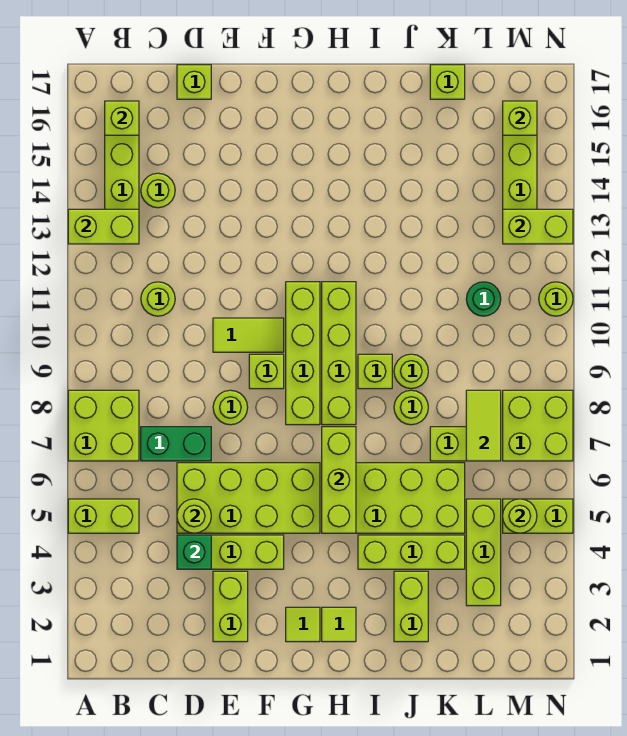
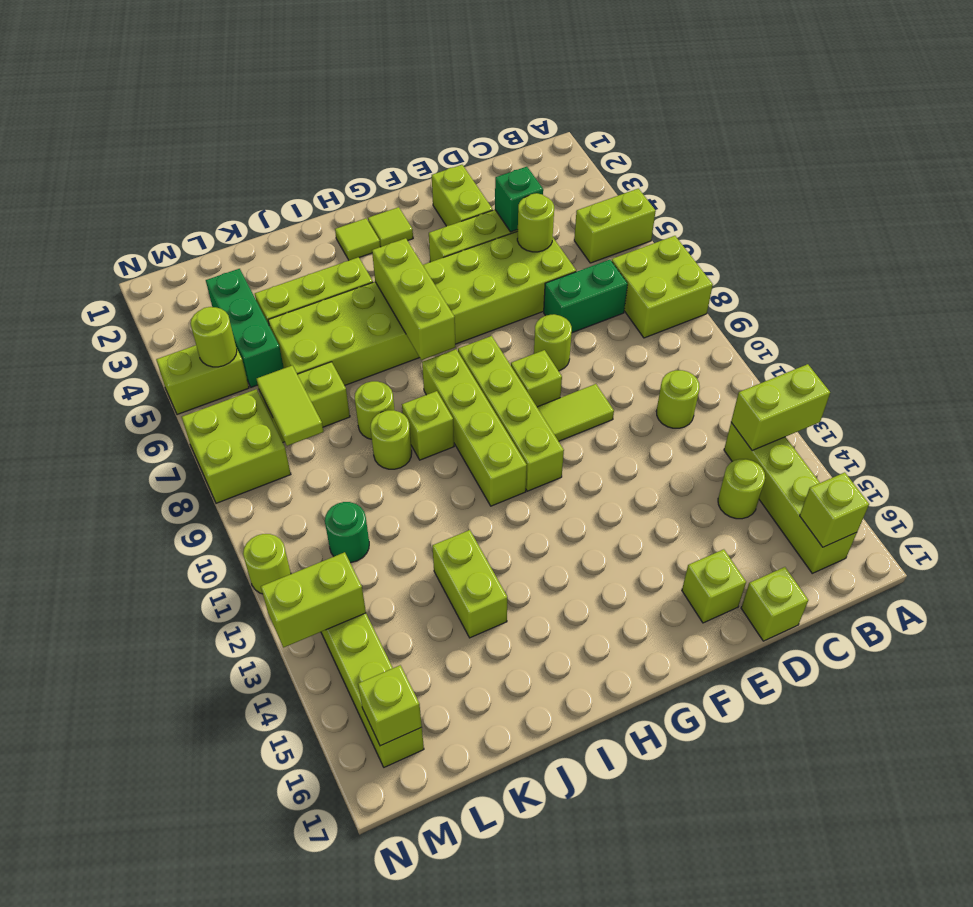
lime 1x2 brick [394,571,428,642] -> lime 1x2 brick moved to [432,530,507,638]
lime 1x1 brick [430,65,465,99] -> lime 1x1 brick moved to [682,549,746,623]
lime 1x3 brick [466,499,501,606] -> green 1x3 brick [206,269,284,387]

